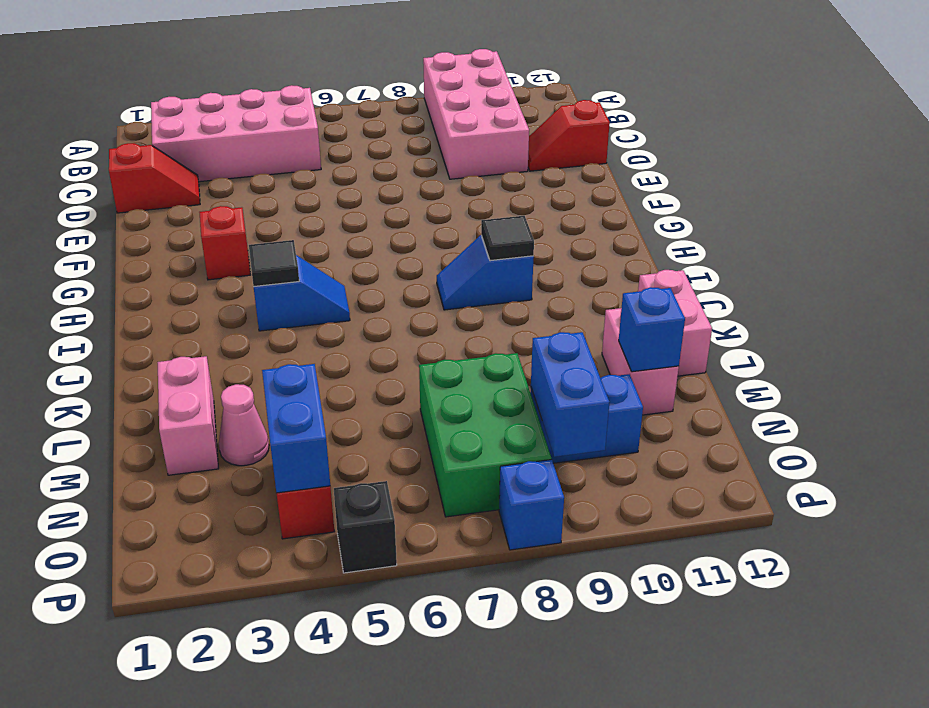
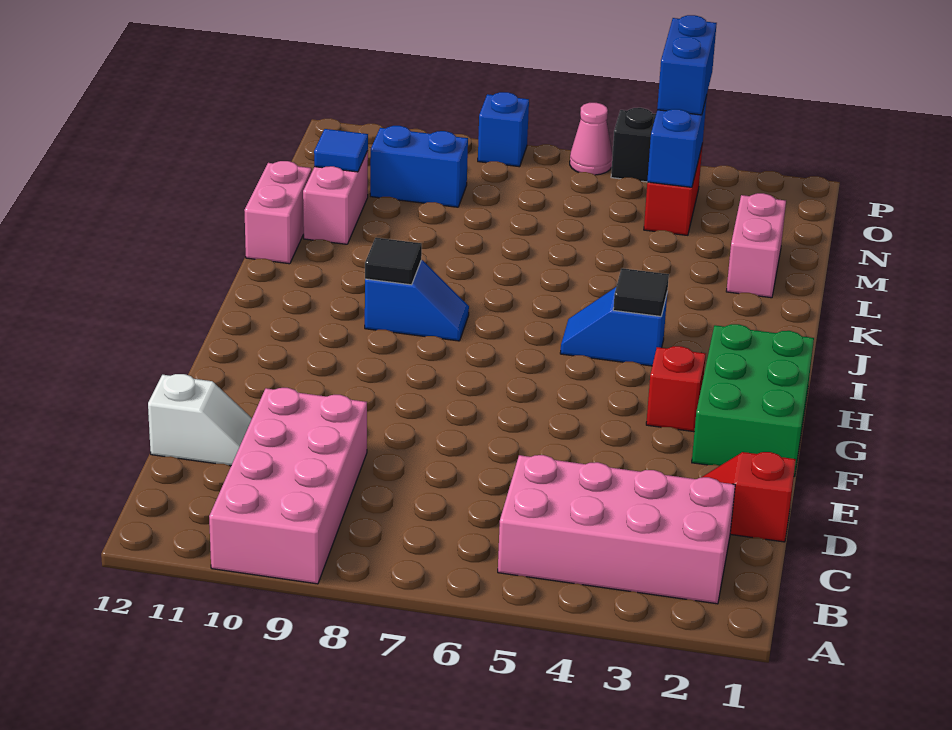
red 1x2 slope [528,100,610,171] -> white 1x2 slope [148,374,252,466]
pink 1x1 cone [219,384,269,466] -> pink 1x1 cone moved to [570,103,612,175]
green 2x3 brick [419,353,551,517] -> green 2x3 brick moved to [692,324,814,476]
blue 1x1 brick [619,287,685,372] -> blue 1x1 tile [314,129,368,172]
blue 1x2 brick [531,332,609,457] -> blue 1x2 brick moved to [657,15,717,115]

